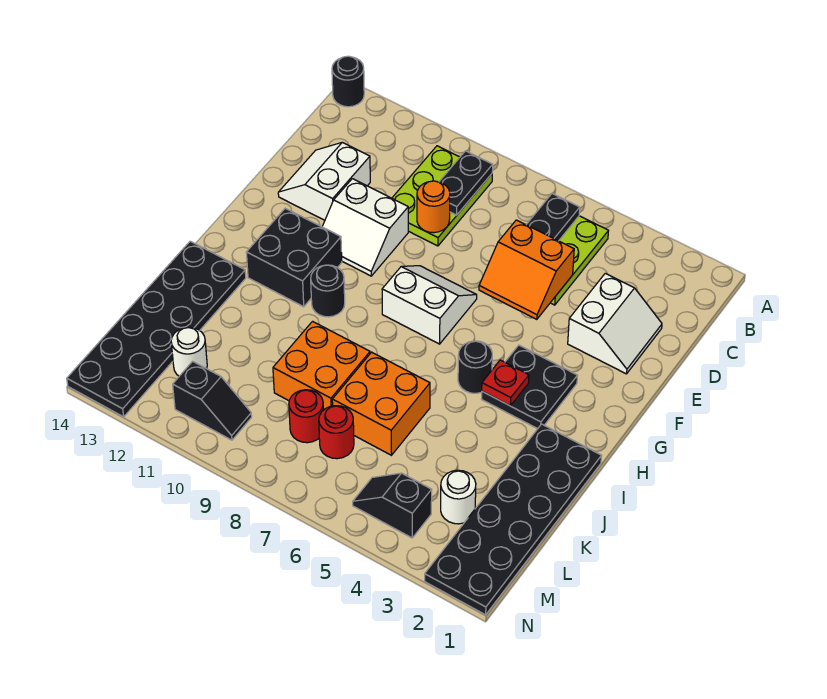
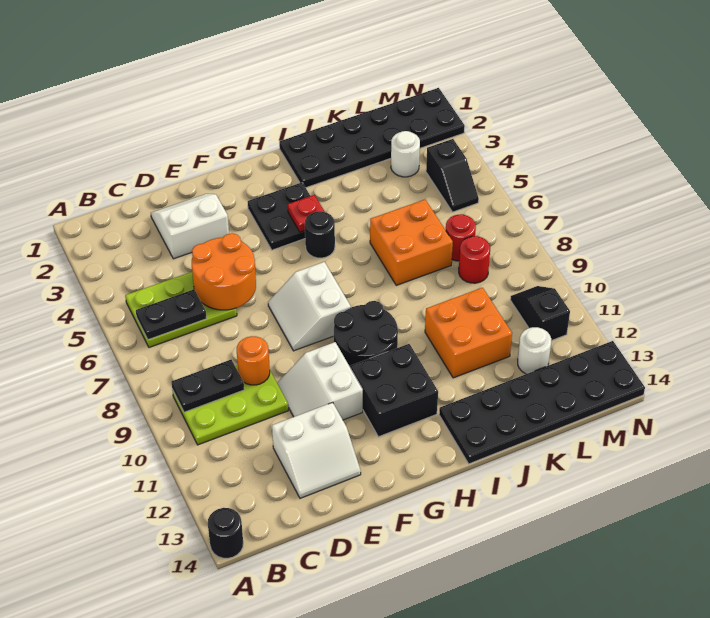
orange 2x2 slope [479,220,574,319] -> orange 2x2 round brick [192,233,256,310]
white 2x2 slope [322,179,408,276] -> white 2x2 slope turned to [277,342,363,420]
black 1x1 round brick [311,265,345,317] -> black 2x2 round brick [334,301,398,368]
orange 2x2 brick [273,321,370,409] -> orange 2x2 brick moved to [425,288,512,378]

